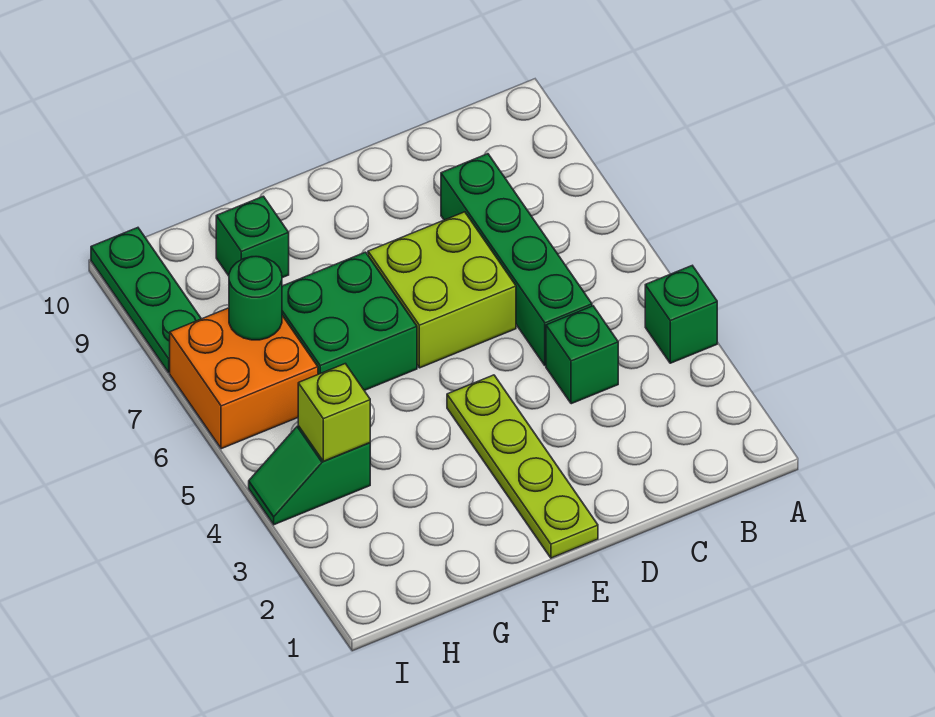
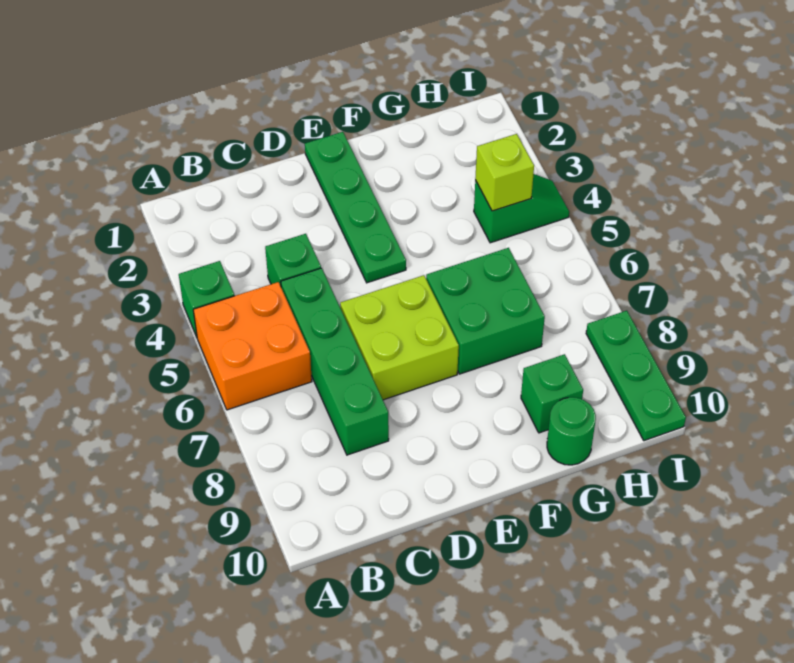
lime 1x4 plate [447,375,598,558] -> green 1x4 plate [305,132,406,283]
orange 2x2 brick [170,308,318,449] -> orange 2x2 brick moved to [193,282,312,410]
green 1x1 round brick [229,257,282,340] -> green 1x1 round brick moved to [547,397,596,465]

